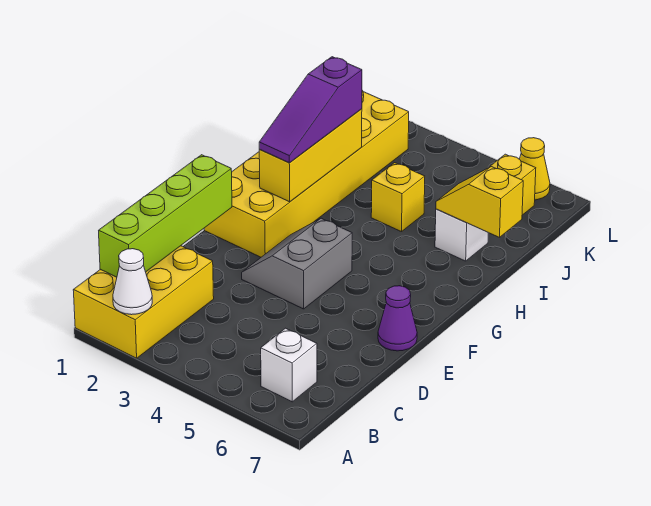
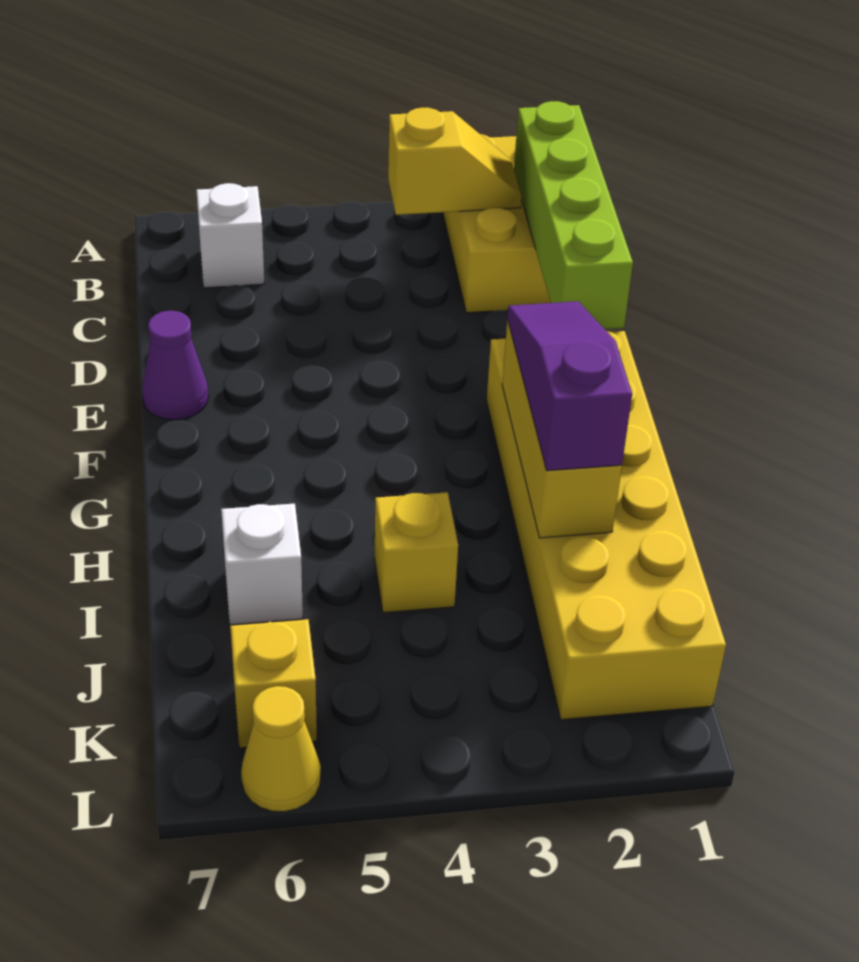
white 1x1 cone [113,249,152,315] -> none
grey 2x2 slope [242,218,352,309] -> none
yellow 1x2 slope [436,167,523,237] -> yellow 1x2 slope moved to [388,108,522,215]

